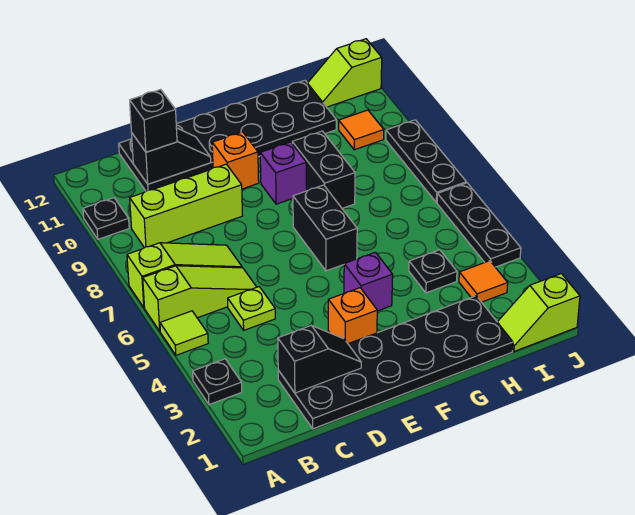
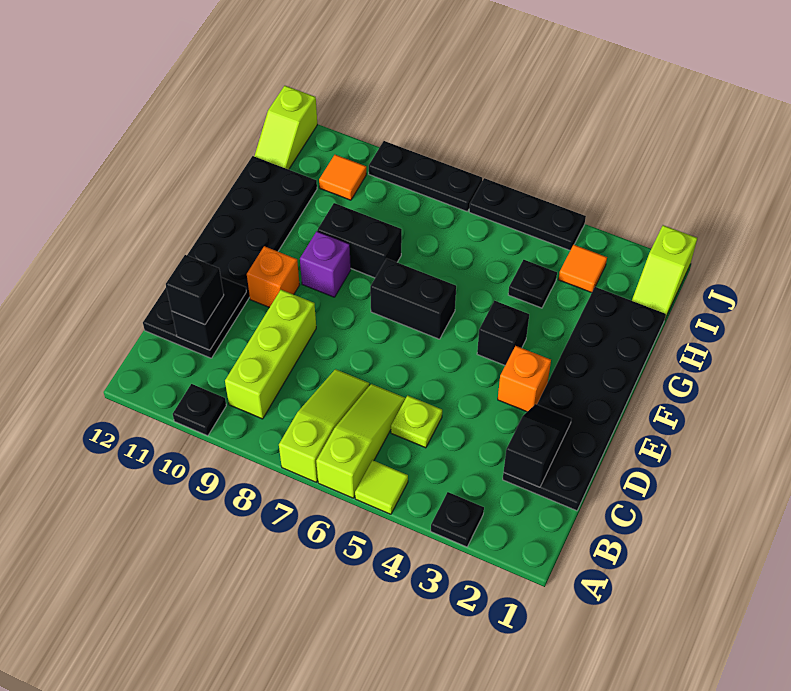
purple 1x1 brick [344,252,393,311] -> black 1x1 brick [477,301,529,365]

